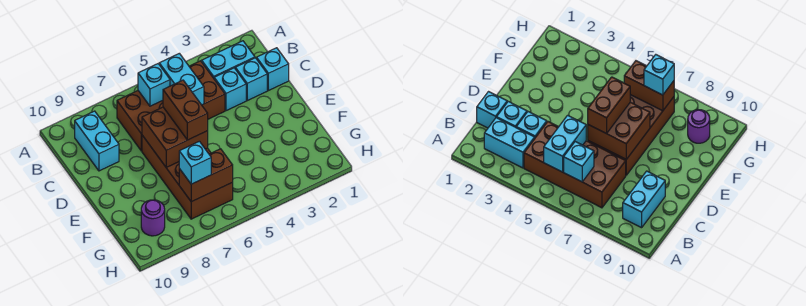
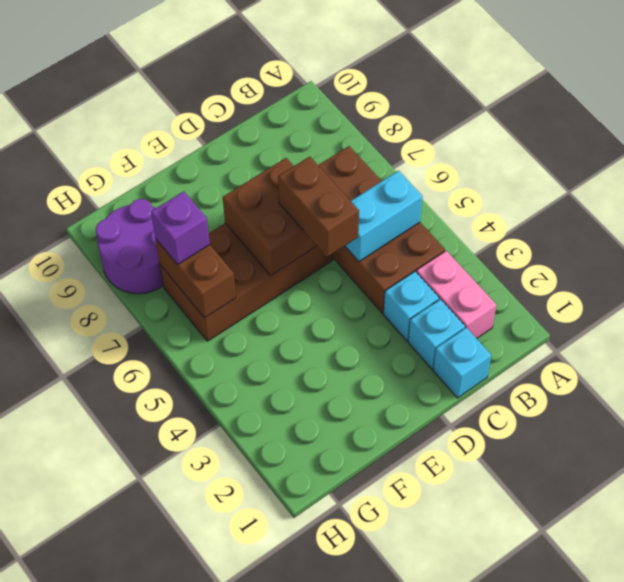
cyan 1x2 brick [202,41,255,78] -> pink 1x2 brick [416,251,496,338]
cyan 1x1 brick [138,64,170,106] -> none
cyan 1x2 brick [75,111,119,171] -> none
brown 1x2 brick [163,80,208,140] -> brown 1x2 brick turned to [278,157,359,257]
cyan 1x1 brick [179,141,211,184] -> purple 1x1 brick [151,191,210,265]
purple 1x1 round brick [141,200,165,236] -> purple 2x2 round brick [96,199,163,294]

